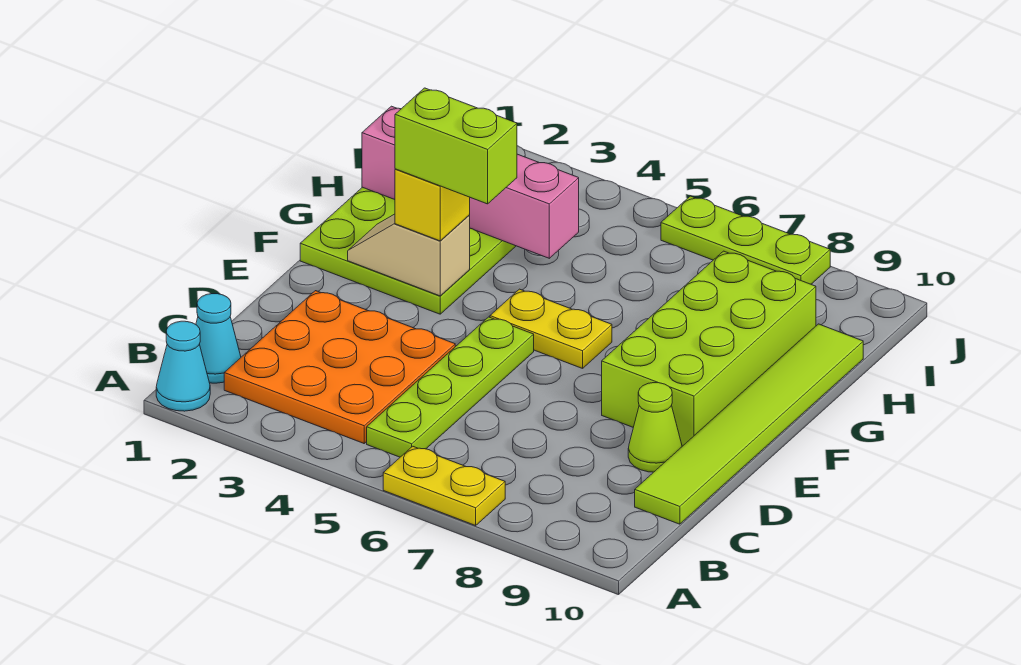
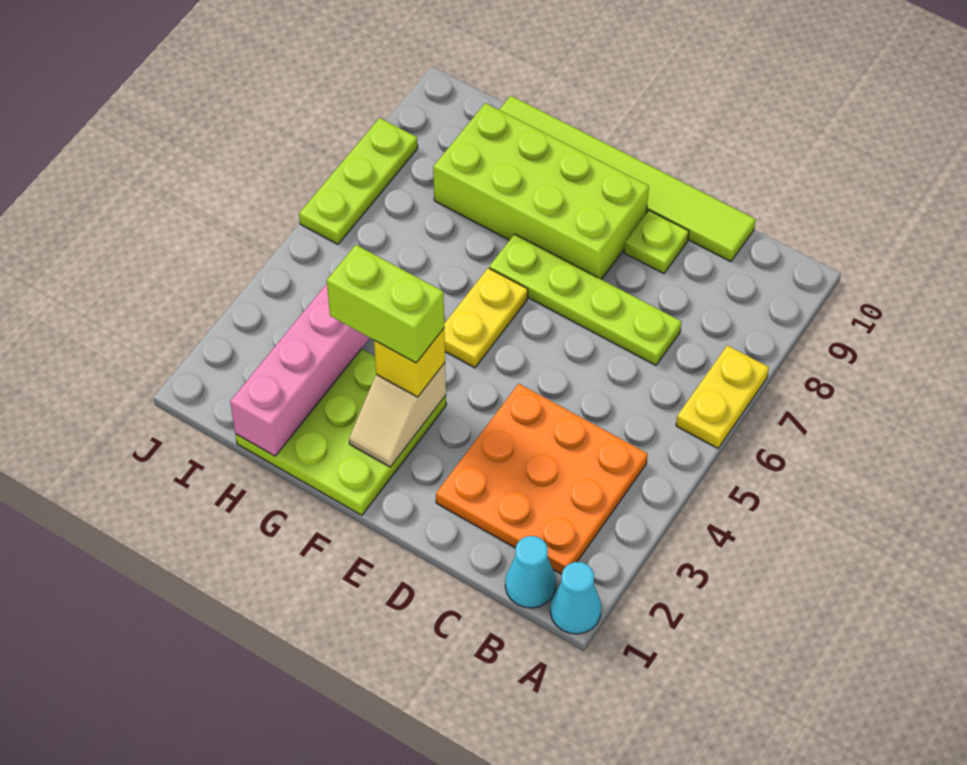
lime 1x4 plate [367,317,534,457] -> lime 1x4 plate moved to [489,234,682,365]
lime 1x1 cone [628,383,682,472] -> lime 1x1 plate [624,211,689,274]
lime 1x2 brick [395,88,517,204] -> lime 1x2 brick turned to [327,245,444,363]

